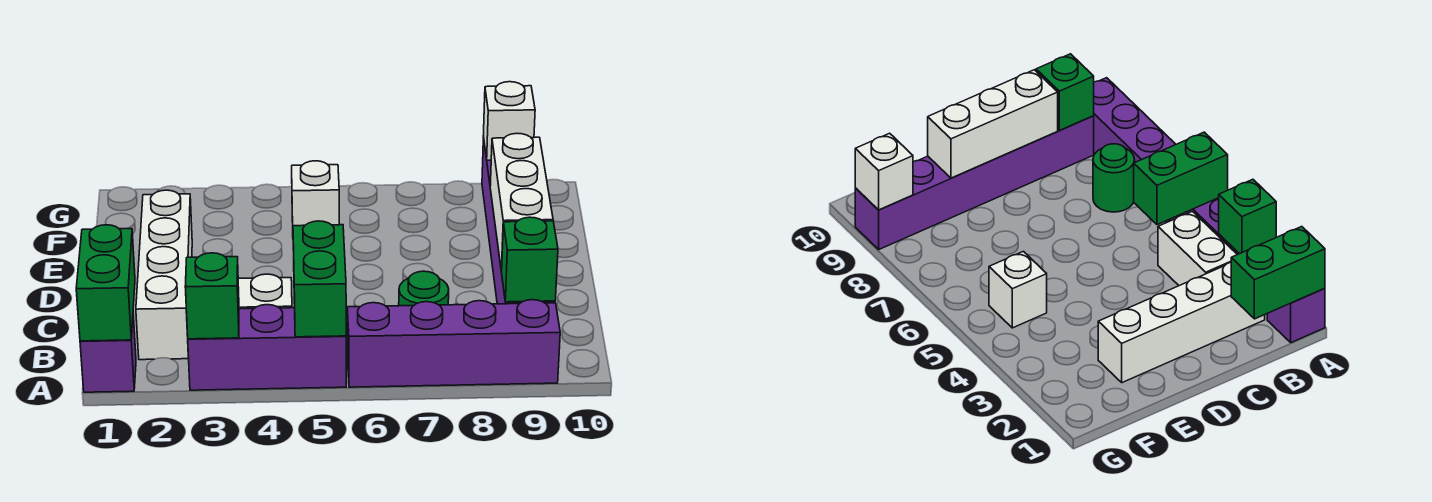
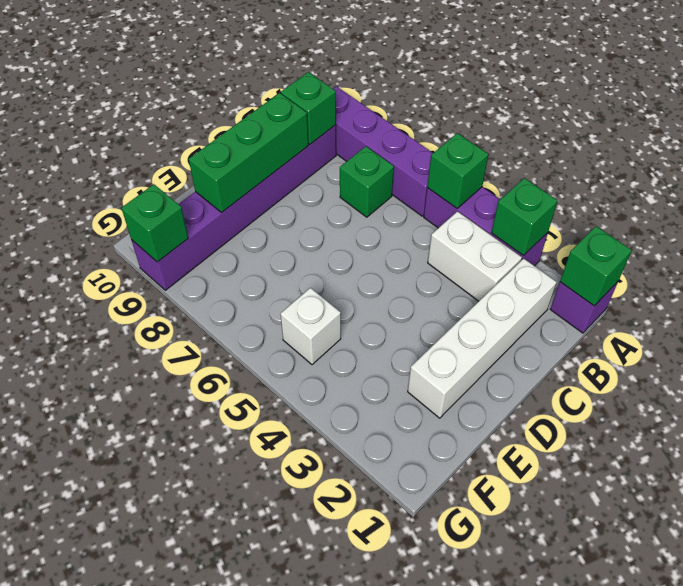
green 1x2 brick [76,225,135,341] -> green 1x1 brick [560,226,632,306]
green 1x2 brick [293,221,346,337] -> green 1x1 brick [427,133,489,208]
green 1x1 round brick [399,271,449,306] -> green 1x1 brick [340,147,394,217]
white 1x3 brick [490,133,553,271] -> green 1x3 brick [189,93,308,212]
white 1x1 brick [483,82,535,160] -> green 1x1 brick [122,184,188,262]

